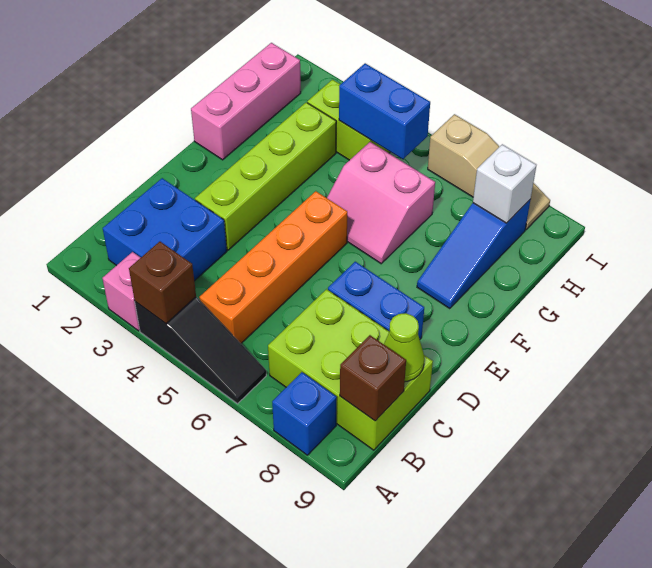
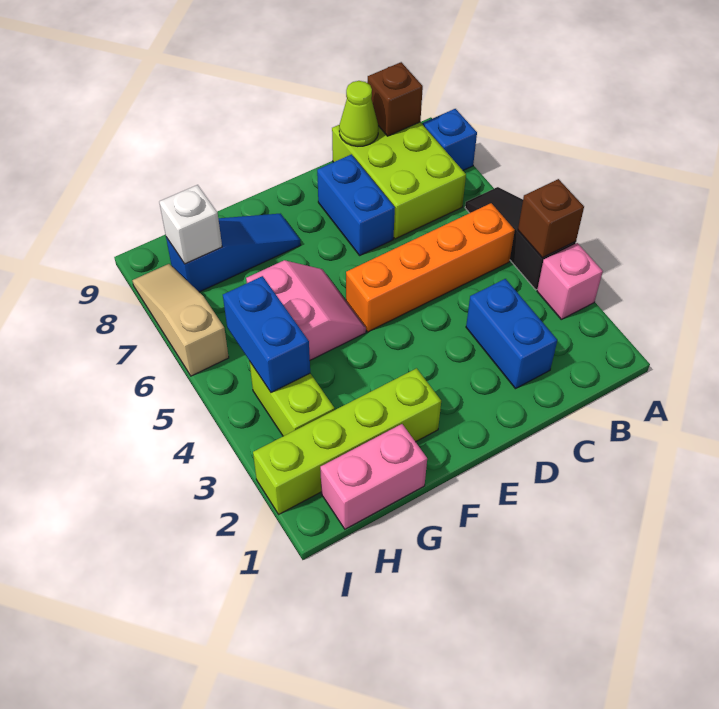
blue 2x2 brick [103,178,227,281] -> blue 1x2 brick [466,279,557,389]
lime 1x4 brick [195,102,336,250] -> lime 1x4 brick moved to [253,368,441,514]
pink 1x3 brick [191,43,301,160] -> pink 1x2 brick [320,424,427,529]

